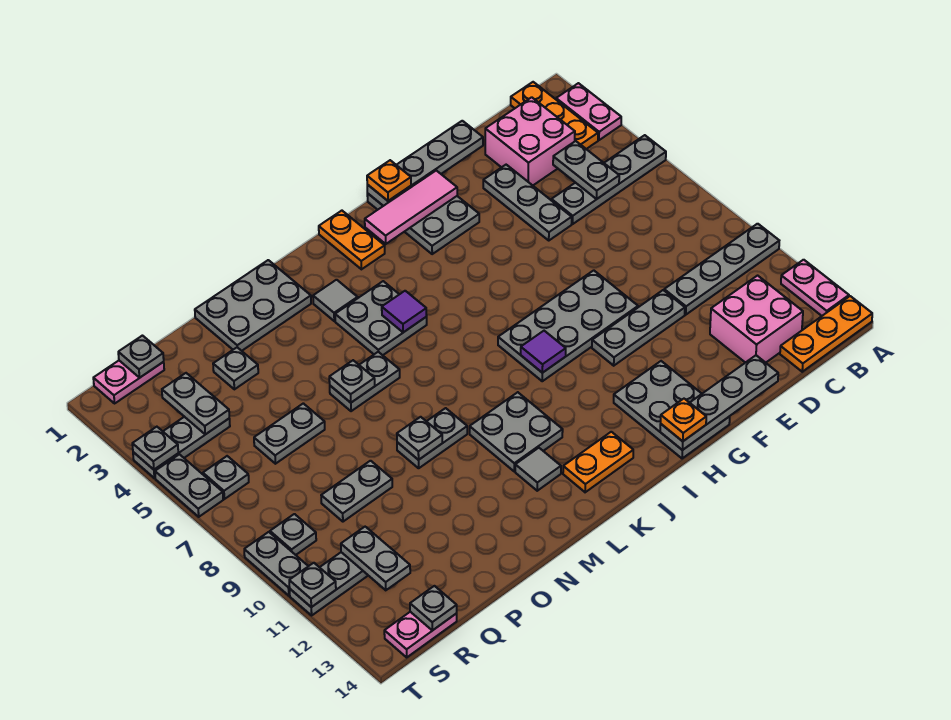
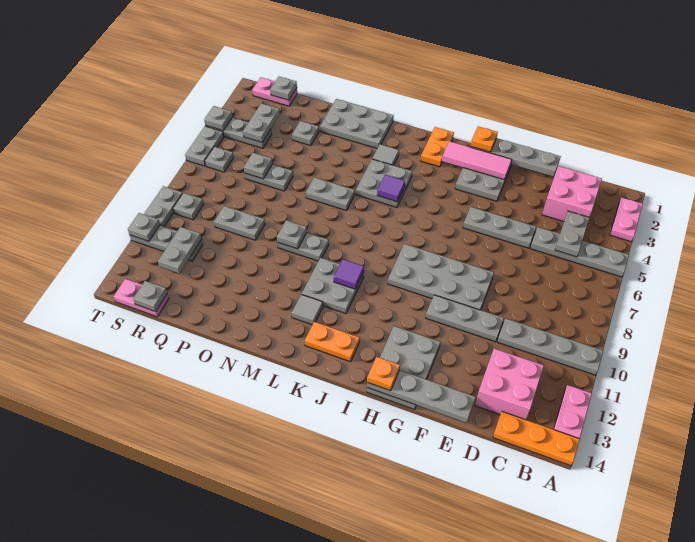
orange 1x3 plate [511,82,598,149] -> none
grey 1x3 plate [483,165,572,240] -> grey 1x3 plate turned to [463,207,536,248]
purple 1x1 tile [521,331,566,373] -> purple 1x1 tile moved to [334,259,364,289]
grey 1x1 plate [329,360,375,403] -> grey 1x1 plate moved to [244,153,272,179]

